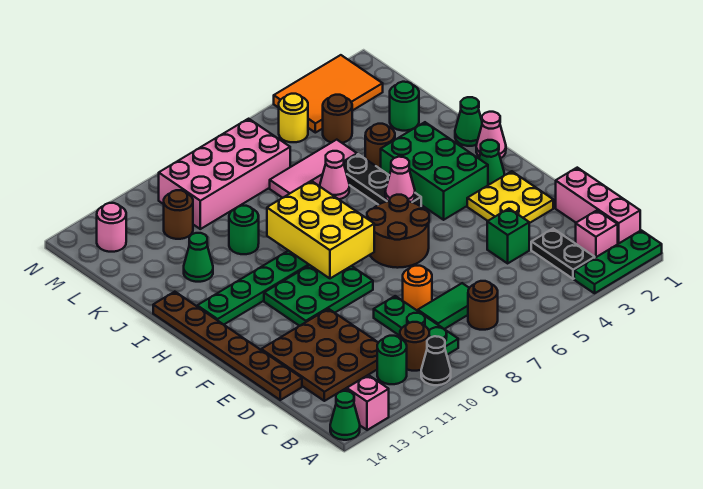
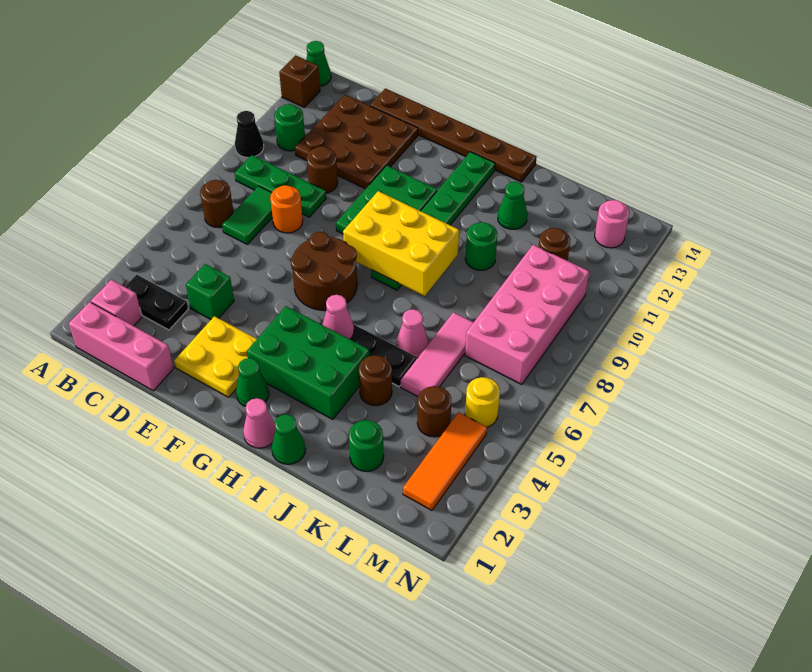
green 1x3 plate [574,230,662,293] -> none
pink 1x1 brick [347,375,389,430] -> brown 1x1 brick [279,55,320,107]
brown 1x1 round brick [400,322,429,371] -> brown 1x1 round brick moved to [307,146,338,193]
orange 2x3 tile [274,55,383,133] -> orange 1x3 tile [403,412,487,510]

